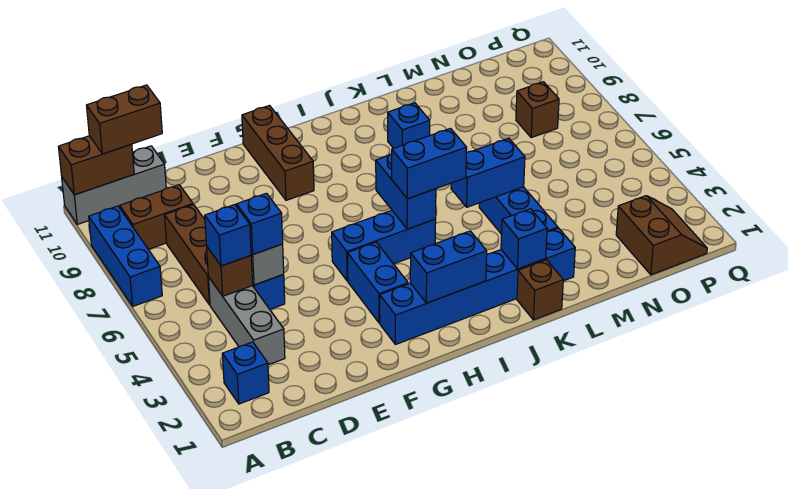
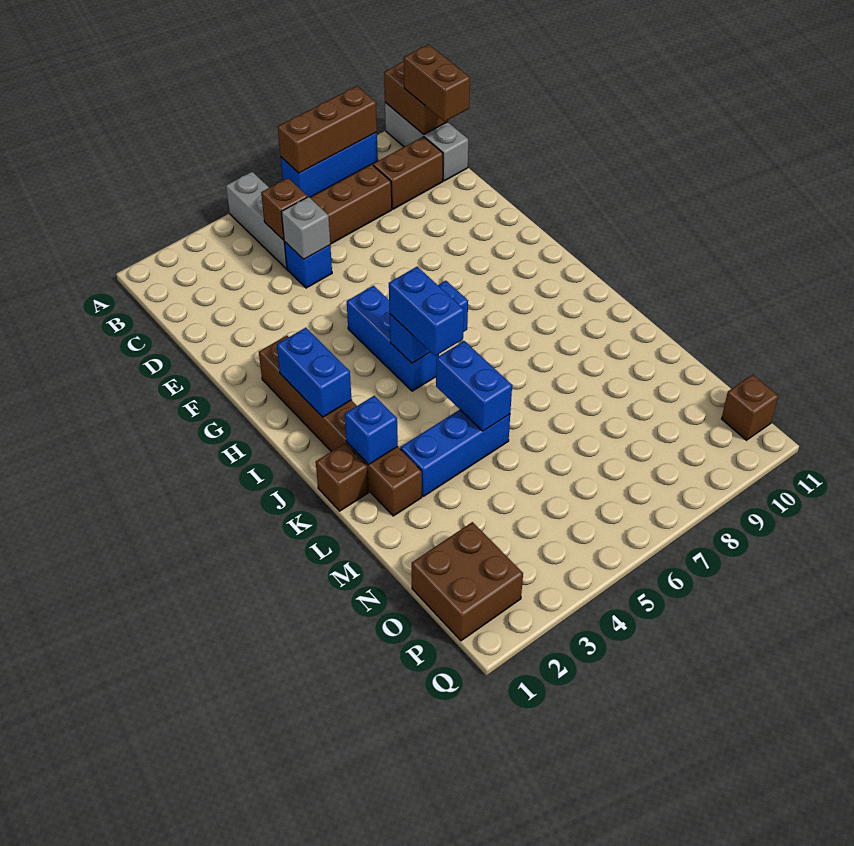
blue 1x1 brick [222,342,269,404] -> none
brown 1x2 brick [120,185,193,249] -> brown 1x2 brick turned to [373,137,443,209]
grey 1x3 brick [208,277,285,365] -> grey 1x3 brick turned to [226,172,287,269]
blue 1x1 brick [205,205,251,266] -> none
blue 1x1 brick [237,193,283,254] -> none
blue 1x6 brick [380,228,575,345] -> brown 1x6 brick [259,336,422,516]
blue 1x2 brick [347,242,408,323] -> none
brown 1x3 brick [242,106,314,200] -> brown 1x3 brick moved to [278,86,377,173]
blue 1x1 brick [388,103,430,148] -> none
brown 2x2 slope [616,196,707,275] -> brown 2x2 brick [412,522,523,641]
brown 1x1 brick [516,82,559,138] -> brown 1x1 brick moved to [722,375,778,440]

